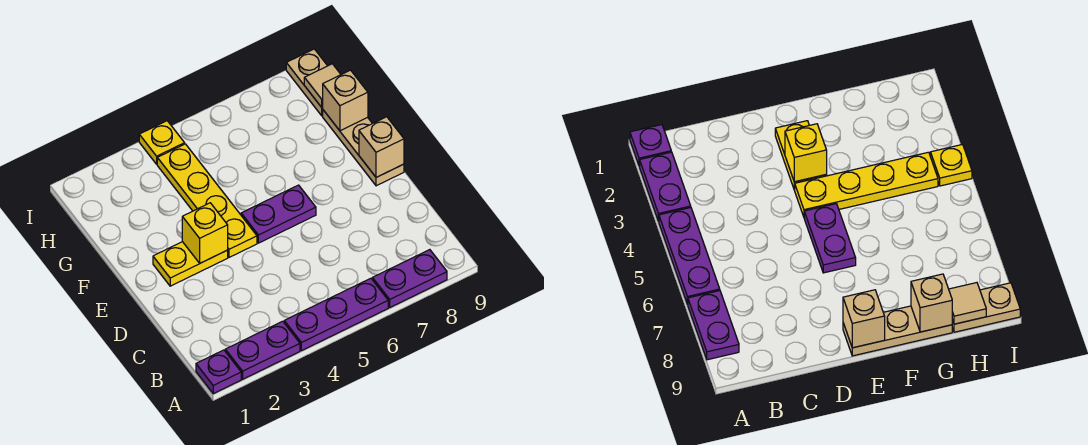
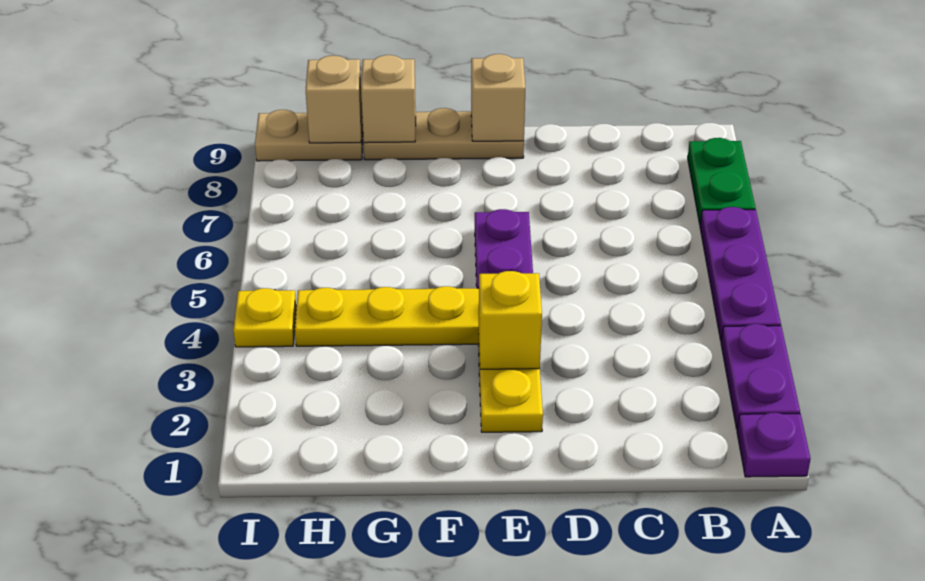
purple 1x2 plate [372,250,447,307] -> green 1x2 plate [688,138,756,224]
tan 1x1 tile [304,64,341,107] -> tan 1x1 brick [306,56,362,143]

